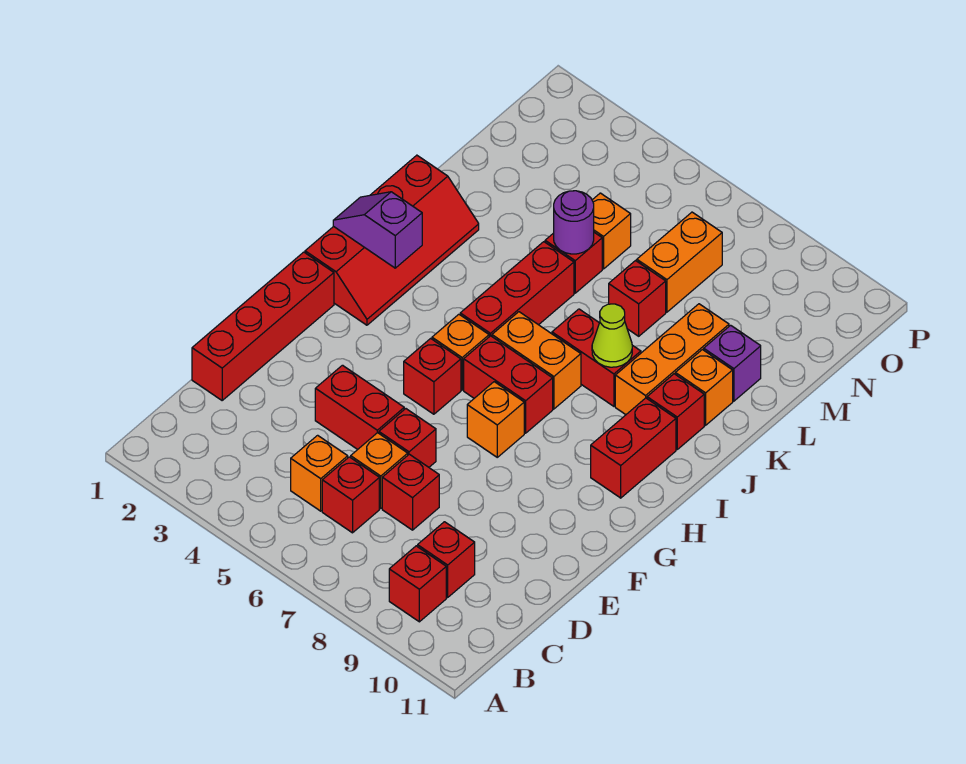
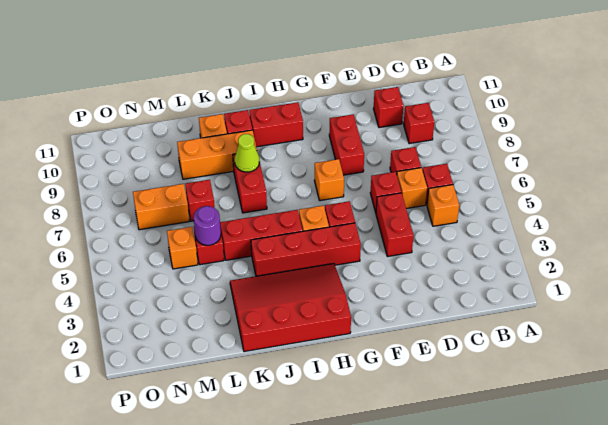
red 1x1 brick [389,546,446,622] -> red 1x1 brick moved to [374,87,403,128]
red 1x4 brick [192,252,334,400] -> red 1x4 brick moved to [251,223,361,276]
red 2x4 slope [305,155,479,325] -> red 3x4 slope [230,264,351,352]
red 1x2 brick [464,336,553,433] -> red 1x2 brick moved to [329,114,364,175]
purple 1x2 slope [333,192,422,268] -> none
orange 1x2 brick [492,312,581,409] -> none
purple 1x1 brick [704,325,761,401] -> none

